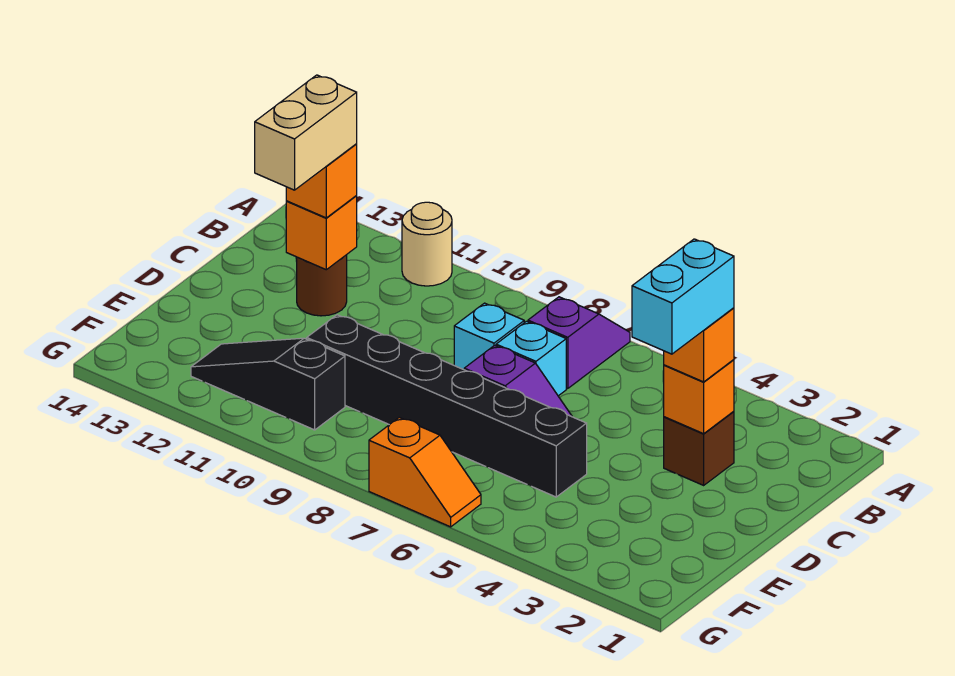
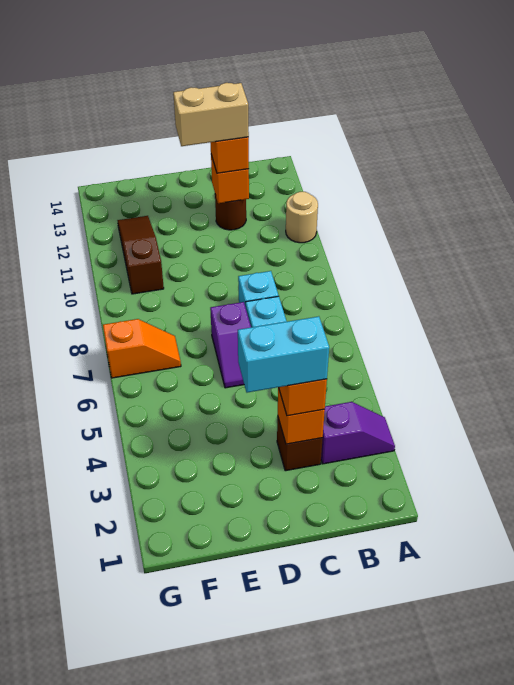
purple 1x2 slope [528,297,630,389] -> purple 1x2 slope moved to [321,402,395,464]
black 1x6 brick [307,315,587,497] -> none
black 1x3 slope [191,338,345,430] -> brown 1x3 slope [117,216,164,294]
orange 1x2 slope [369,418,481,527] -> orange 1x2 slope turned to [103,319,181,378]

